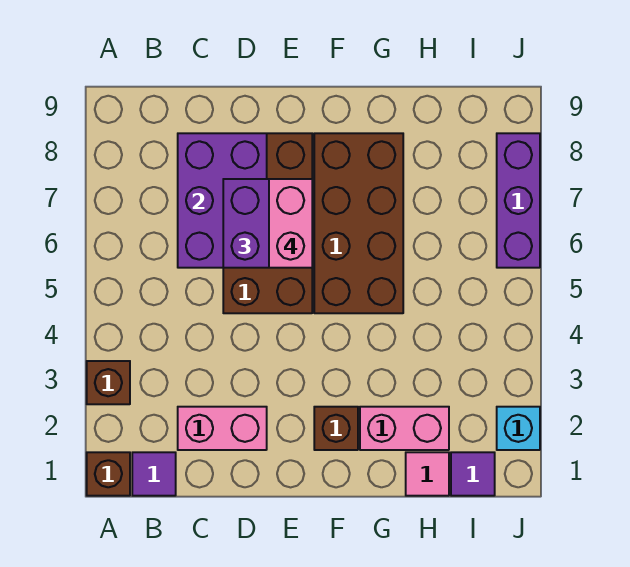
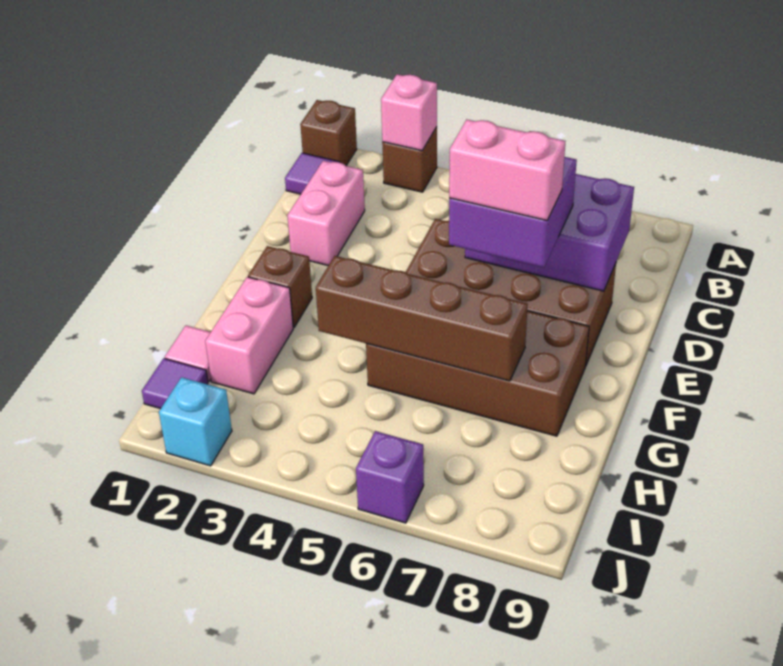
none -> pink 1x1 brick [381,74,437,151]
none -> brown 1x4 brick [316,256,528,381]
purple 1x3 brick [497,133,540,268] -> purple 1x1 brick [356,431,424,523]

